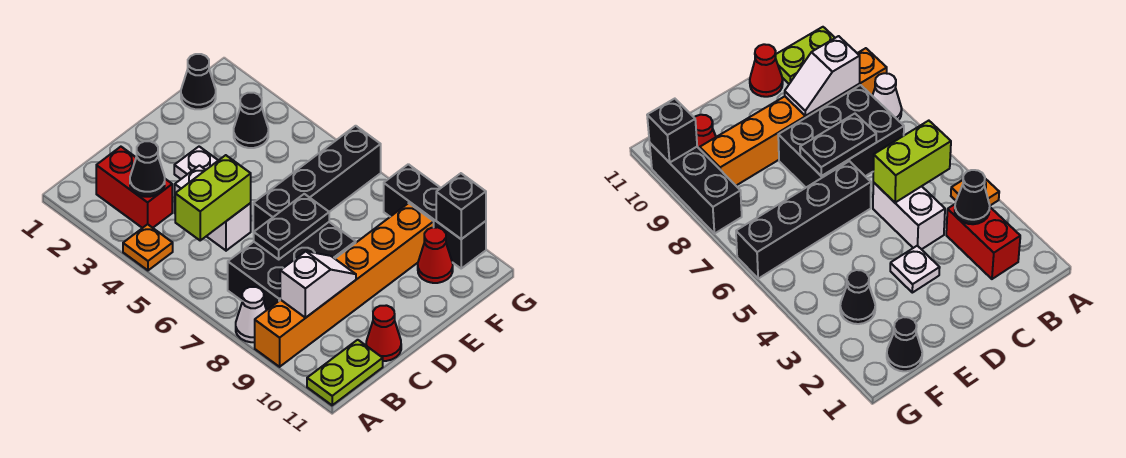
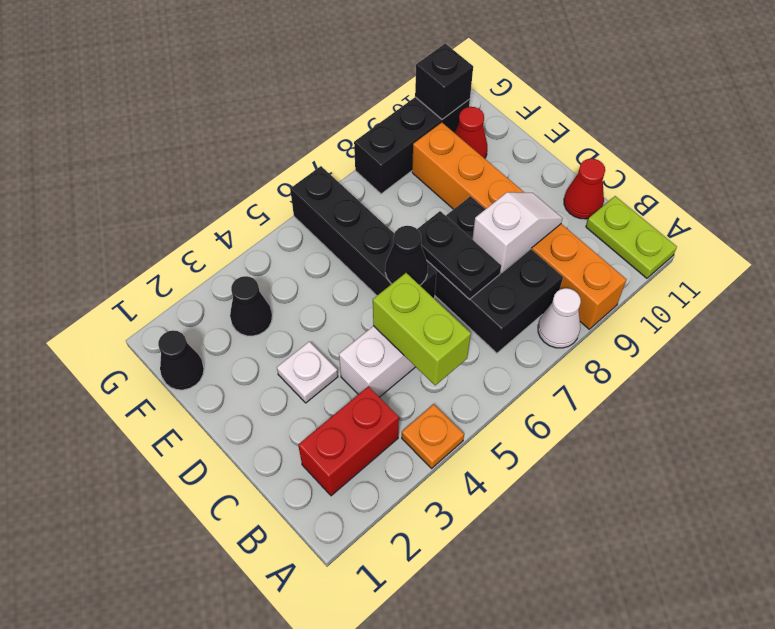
black 1x1 cone [130,141,165,197] -> black 1x1 cone moved to [385,226,428,285]
white 1x2 slope [280,251,356,318] -> white 1x2 slope turned to [472,192,563,273]

